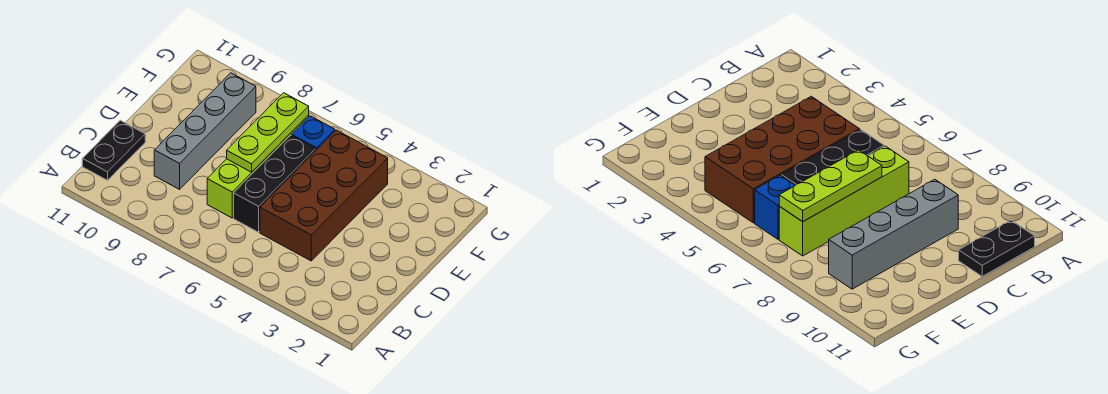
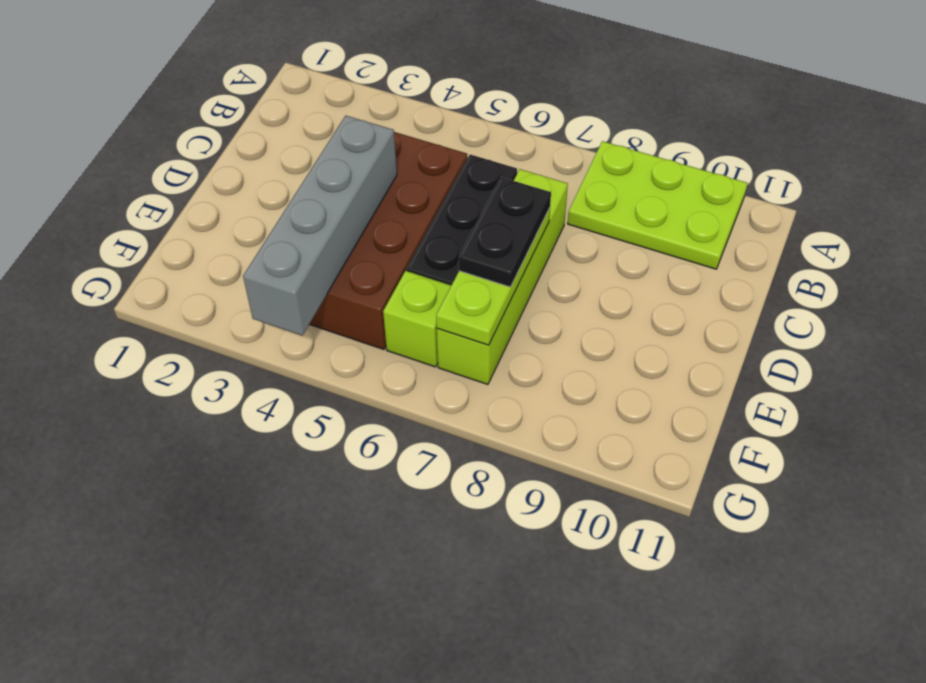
none -> lime 2x3 plate [568,141,748,269]
black 1x2 plate [82,120,145,180] -> black 1x2 plate moved to [459,177,551,287]
grey 1x4 brick [154,73,256,189] -> grey 1x4 brick moved to [243,116,397,335]
blue 1x1 brick [292,116,335,150] -> lime 1x1 brick [383,271,451,367]

